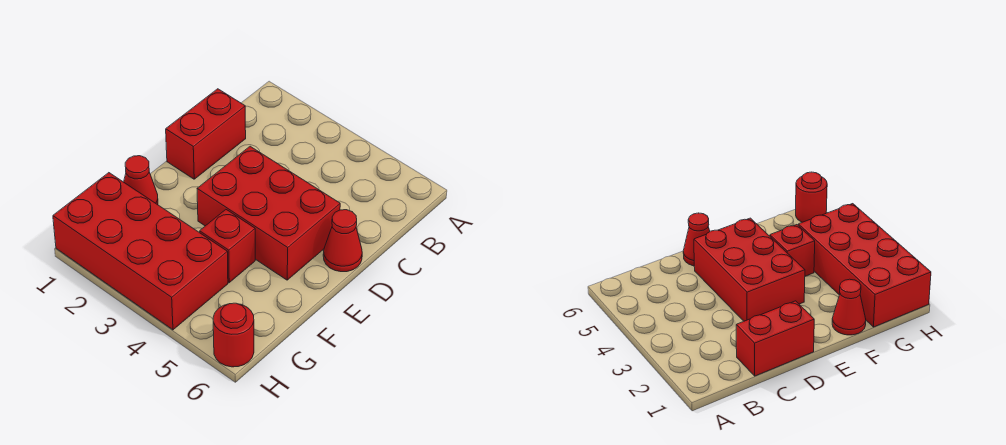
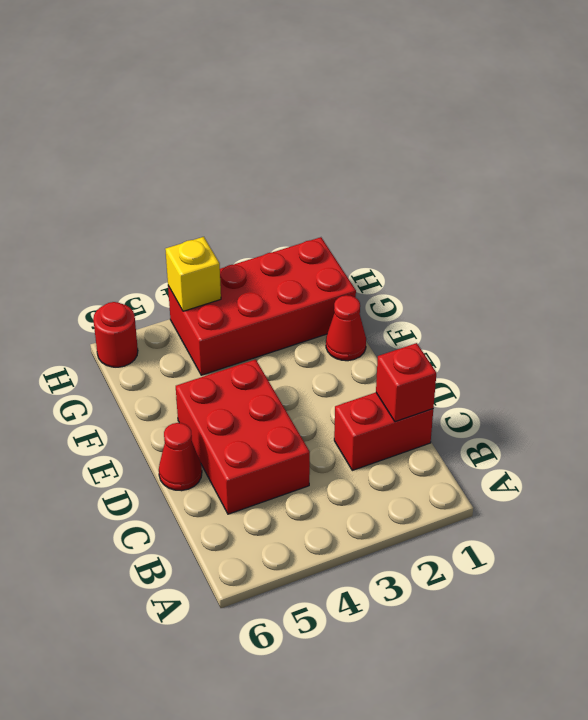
red 1x2 brick [166,89,246,179] -> red 1x2 brick turned to [334,392,433,470]
red 2x3 brick [197,146,340,280] -> red 2x3 brick turned to [176,359,310,514]
red 1x1 brick [200,210,255,283] -> red 1x1 brick moved to [376,343,436,422]
none -> yellow 1x1 brick [165,237,221,311]

